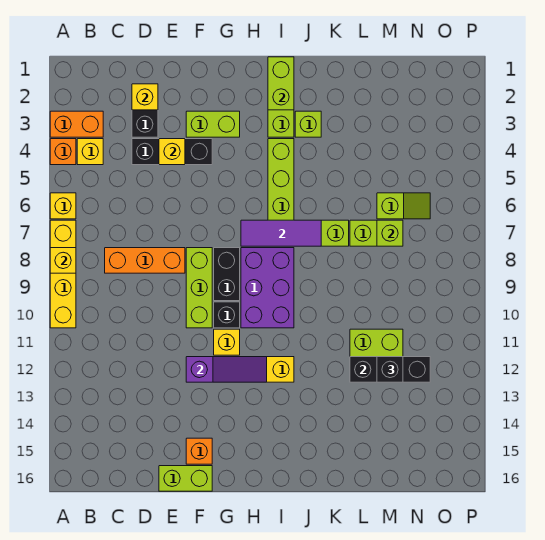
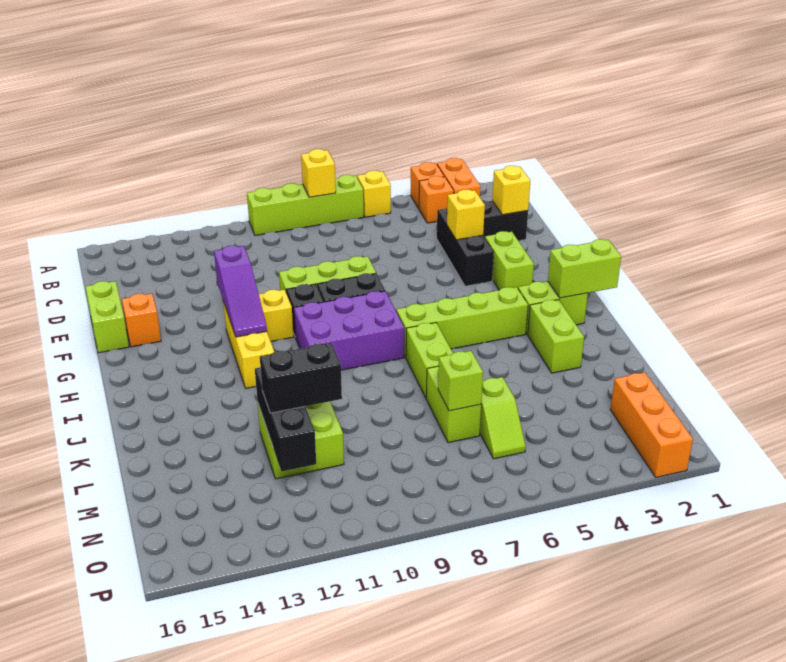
yellow 1x4 brick [50,220,76,328] -> lime 1x4 brick [247,175,364,235]
yellow 1x1 brick [77,139,103,165] -> orange 1x1 brick [419,176,454,223]
orange 1x3 brick [105,248,185,273] -> orange 1x3 brick moved to [610,372,693,477]
purple 1x3 tile [241,220,321,246] -> none
lime 1x1 brick [295,111,321,137] -> lime 1x2 brick [528,300,584,373]
black 1x1 brick [377,357,403,382] -> black 1x2 brick [260,343,342,413]

